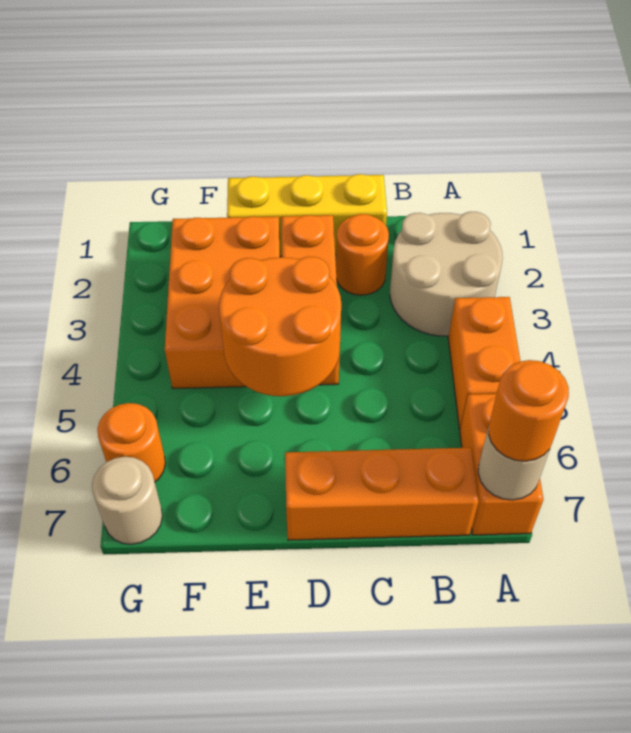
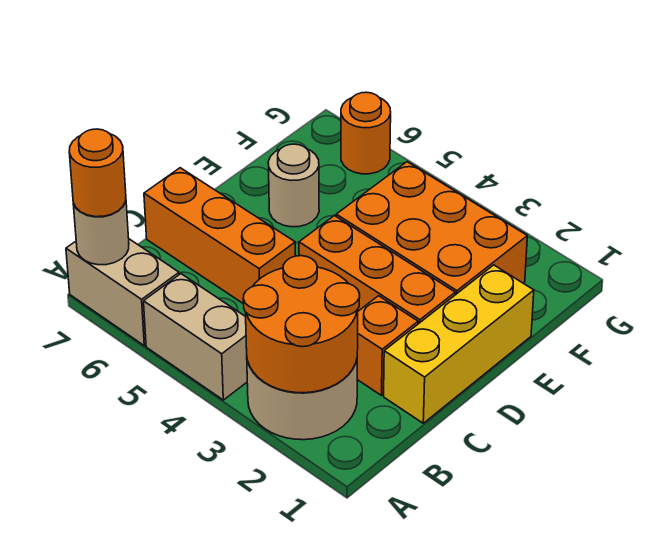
orange 1x2 brick [448,297,520,429] -> tan 1x2 brick [144,274,247,400]
orange 1x2 brick [460,394,543,535] -> tan 1x2 brick [66,239,179,346]
orange 1x3 brick [285,448,478,540] -> orange 1x3 brick turned to [144,168,295,304]
orange 1x1 round brick [336,214,389,295] -> orange 1x1 brick [357,296,418,395]
orange 2x2 round brick [219,257,341,396] -> orange 2x2 round brick moved to [243,256,360,393]
tan 1x1 round brick [92,457,162,544] -> tan 1x1 round brick moved to [268,144,319,227]

